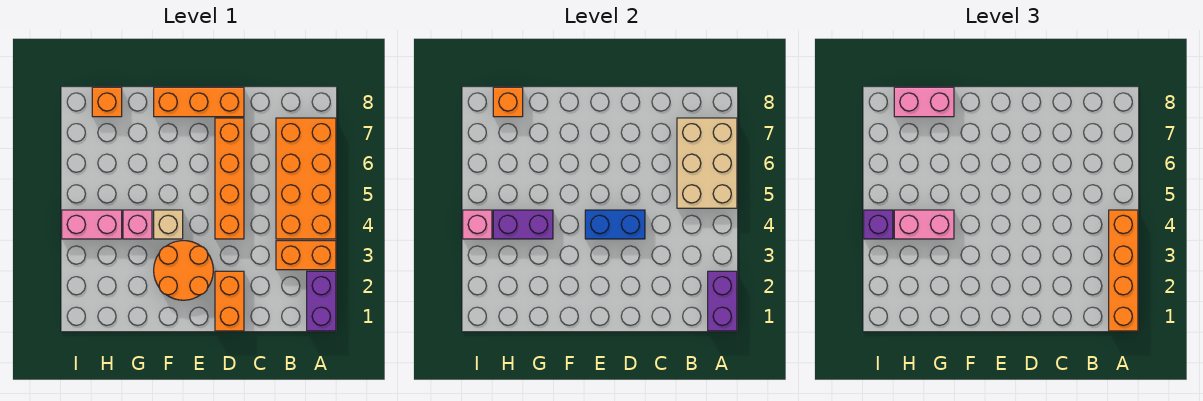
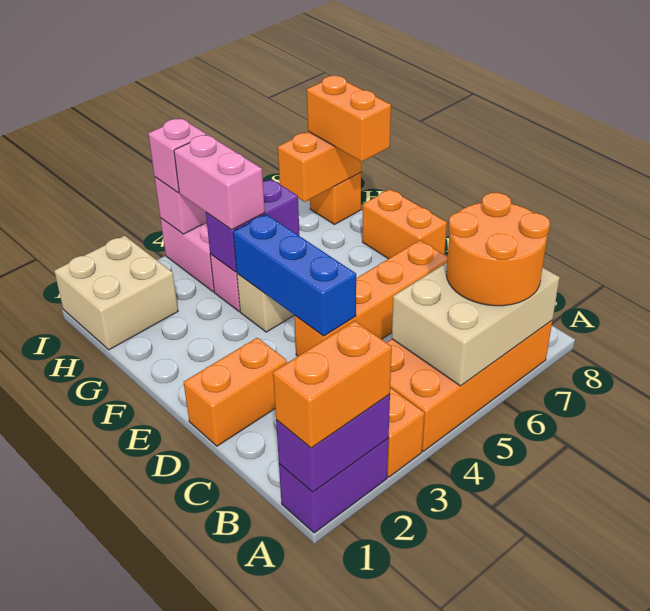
orange 1x4 brick [1109,210,1138,331] -> orange 1x2 brick [273,321,392,448]
blue 1x2 brick [585,210,645,239] -> blue 1x3 brick [233,214,356,336]
orange 1x3 brick [154,87,244,117] -> orange 1x2 brick [362,189,447,259]
orange 2x2 round brick [154,241,213,300] -> orange 2x2 round brick moved to [446,193,550,306]
purple 1x2 brick [493,210,553,239] -> purple 1x2 brick turned to [206,179,299,272]
pink 1x2 brick [894,87,954,117] -> orange 1x2 brick [307,76,391,162]
none -> tan 2x2 brick [54,236,178,350]
orange 1x1 brick [493,87,523,117] -> orange 1x2 brick [278,132,361,202]
purple 1x1 brick [864,210,893,239] -> pink 1x1 brick [148,119,206,193]

